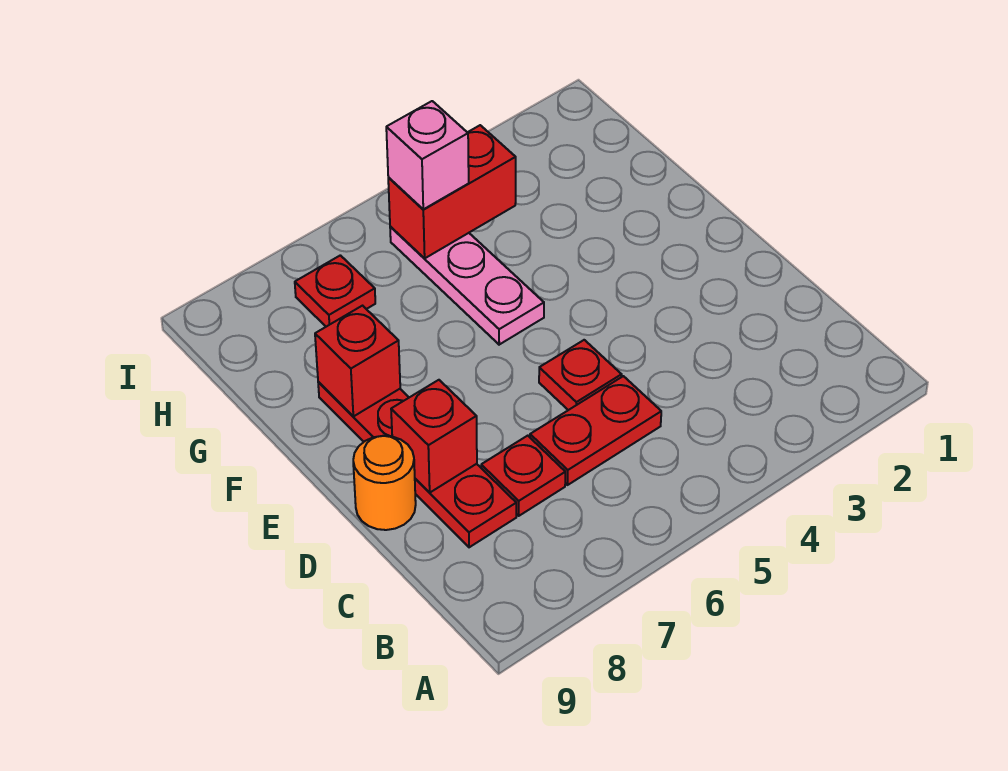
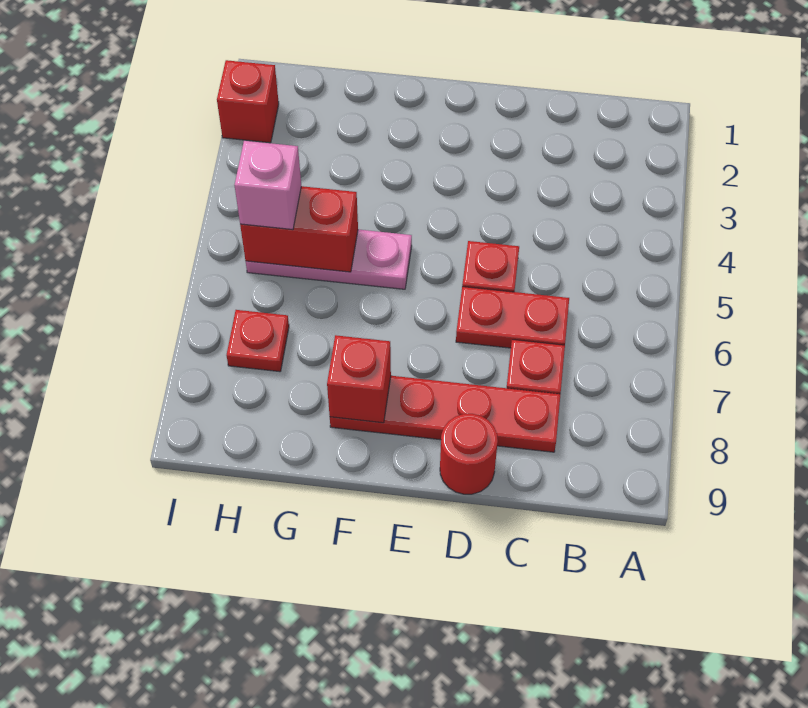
red 1x2 plate [530,376,661,485] -> red 1x2 plate turned to [456,287,569,348]
red 1x1 brick [391,380,477,493] -> red 1x1 brick moved to [217,60,279,143]
orange 1x1 round brick [353,436,416,530] -> red 1x1 round brick [440,414,498,494]
red 1x2 brick [388,125,516,259] -> red 1x2 brick turned to [240,186,358,272]

